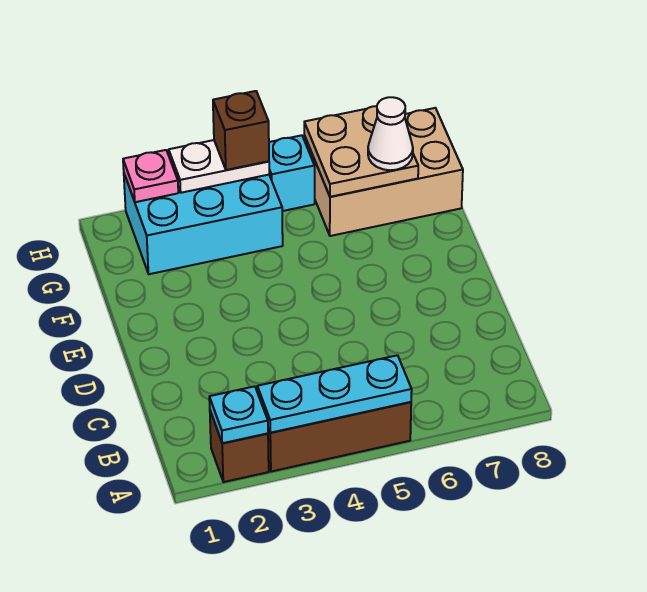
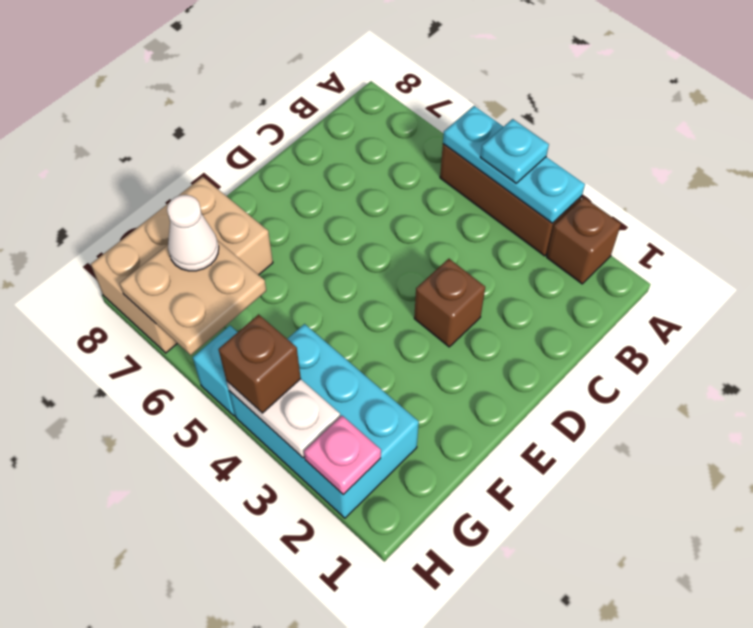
cyan 1x1 plate [209,386,268,443] -> cyan 1x1 plate moved to [480,119,549,183]
none -> brown 1x1 brick [414,259,485,347]
tan 2x3 brick [304,108,463,236] -> tan 2x3 brick turned to [91,177,273,353]

